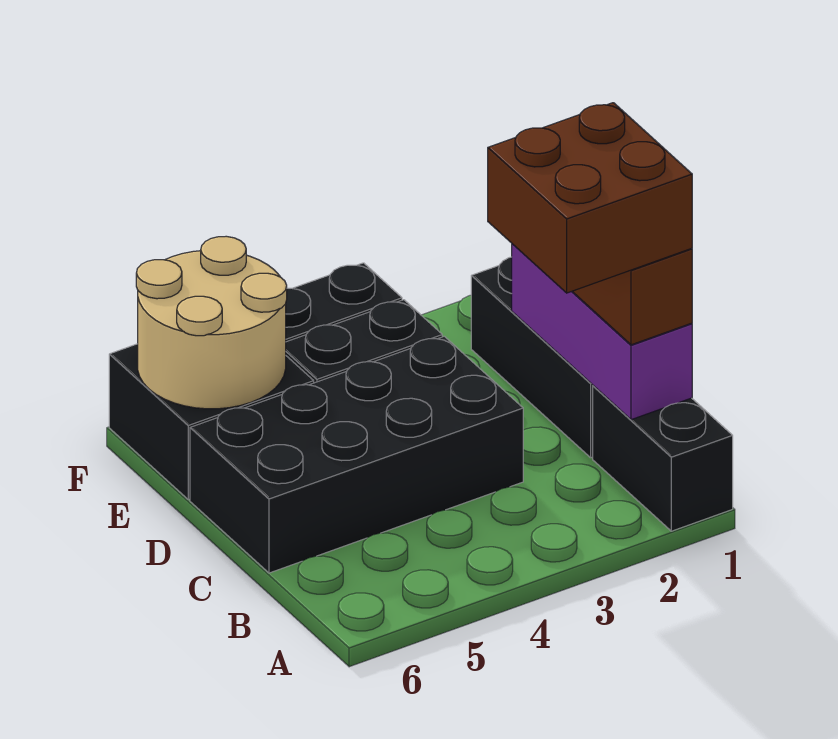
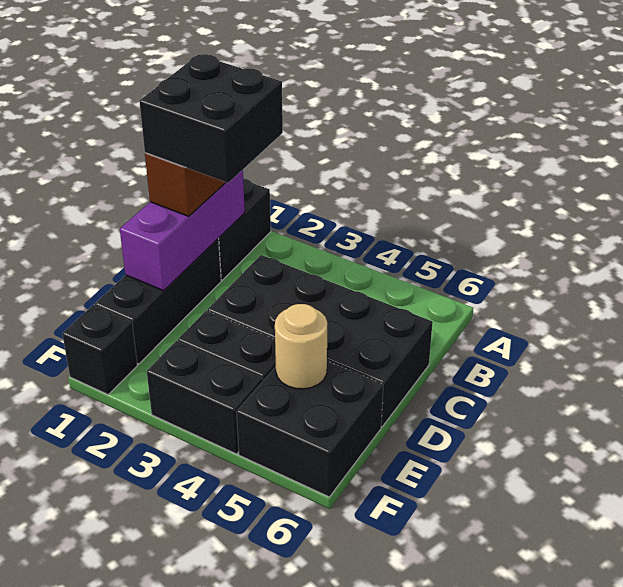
brown 2x2 brick [488,103,692,293] -> black 2x2 brick [139,54,283,183]
tan 2x2 round brick [136,236,287,409] -> tan 1x1 round brick [275,304,327,389]
none -> black 1x1 brick [62,305,138,394]

